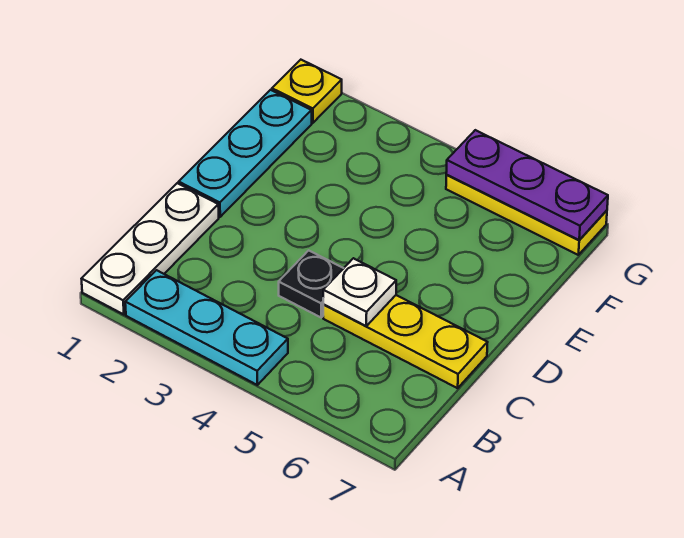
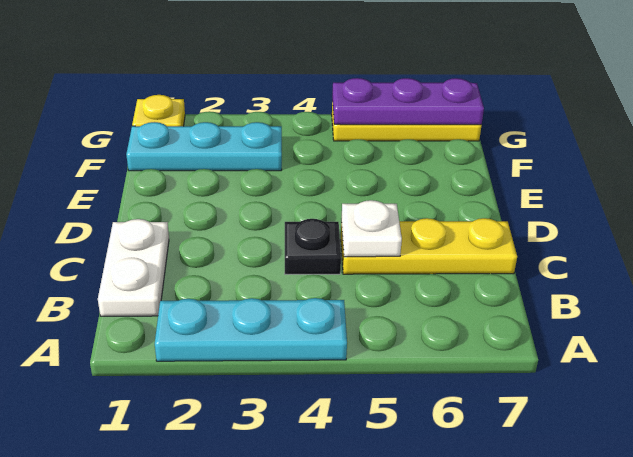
white 1x3 plate [82,183,219,315] -> white 1x2 plate [98,219,169,316]
cyan 1x3 plate [179,90,312,217] -> cyan 1x3 plate turned to [126,122,282,171]

